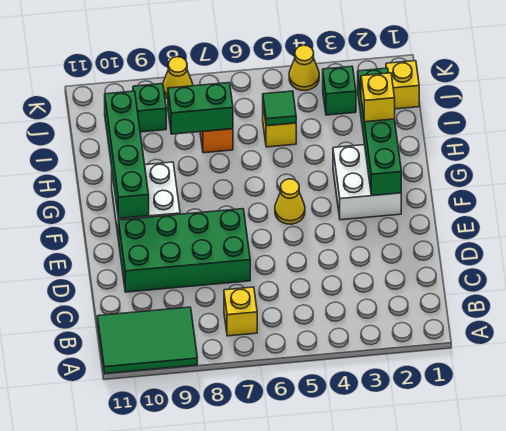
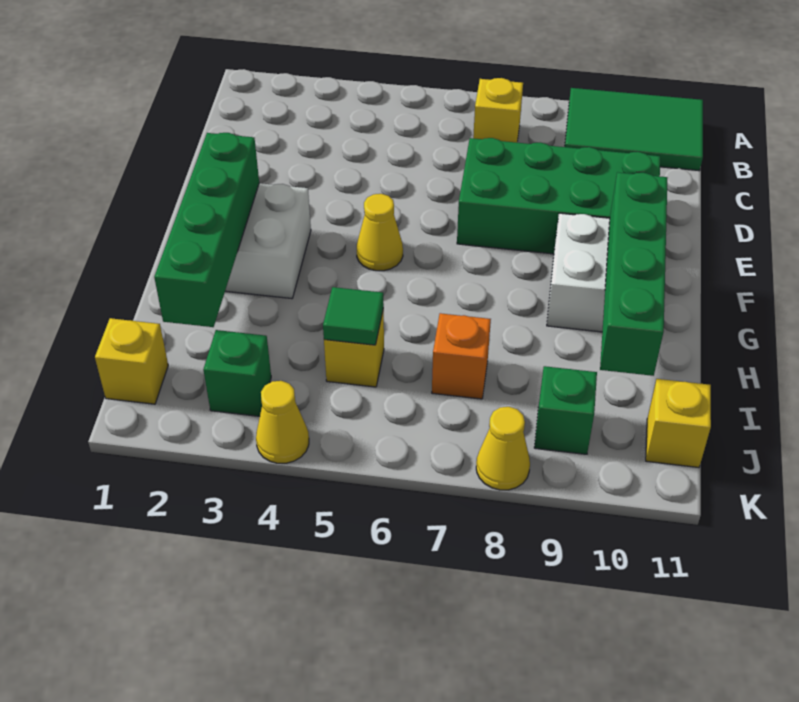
yellow 1x1 brick [361,73,395,122] -> yellow 1x1 brick moved to [646,379,711,467]
green 1x2 brick [168,83,233,134] -> none

